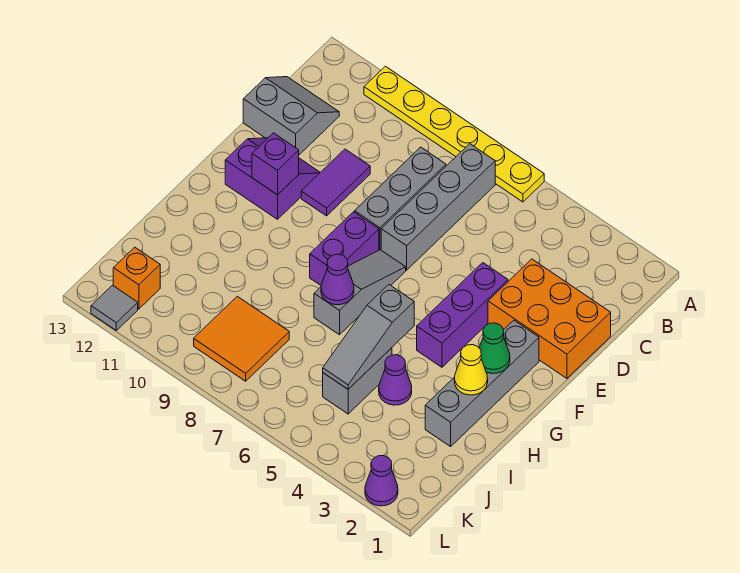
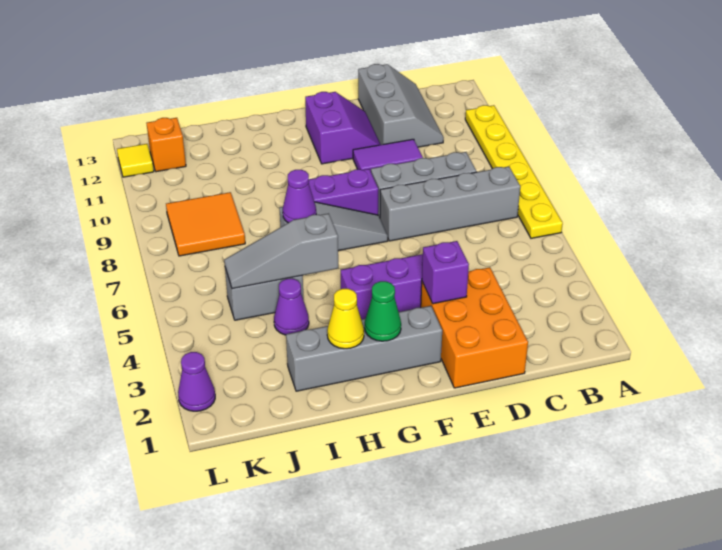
grey 2x2 slope [243,77,339,155] -> grey 2x3 slope [358,64,444,147]
purple 1x1 brick [252,133,299,195] -> purple 1x1 brick moved to [422,241,469,304]
grey 1x1 tile [91,285,138,330] -> yellow 1x1 tile [117,144,154,177]

